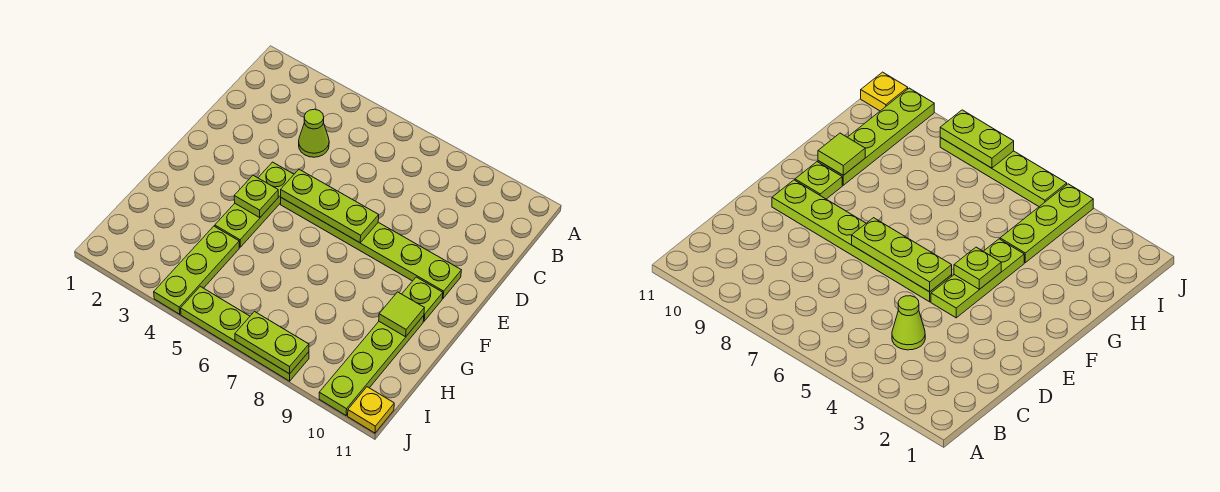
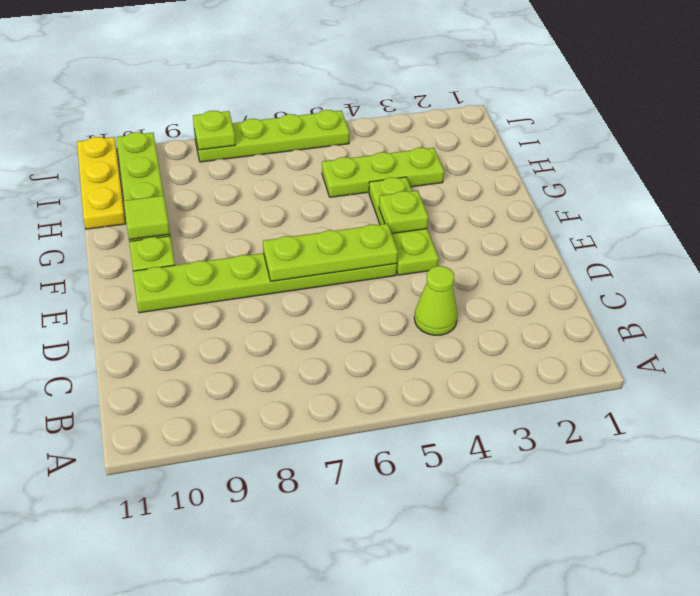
lime 1x3 plate [154,226,239,314] -> lime 1x3 plate turned to [322,148,444,197]
lime 1x2 plate [235,312,309,374] -> lime 1x1 plate [193,111,235,150]
yellow 1x1 plate [348,387,394,433] -> yellow 1x3 plate [77,137,126,229]

